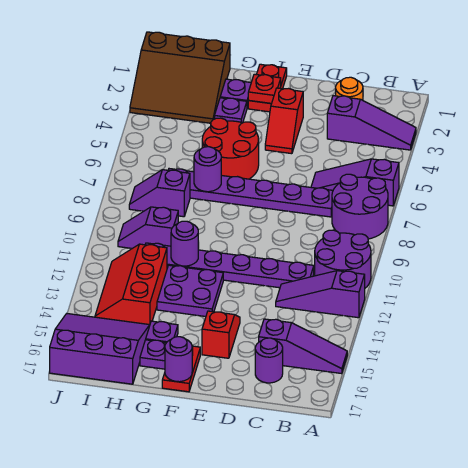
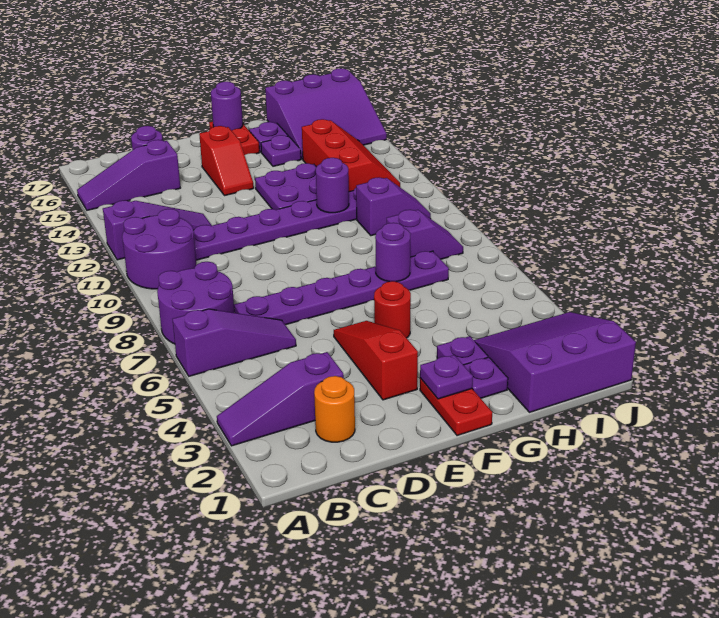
red 1x2 slope [265,88,303,154] -> red 1x3 slope [334,321,418,400]
red 1x1 plate [248,74,281,103] -> purple 1x1 plate [420,355,473,399]
red 2x2 round brick [202,118,259,179] -> red 1x1 round brick [374,281,411,338]
brown 3x3 slope [130,32,230,123] -> purple 3x3 slope [474,312,636,412]

